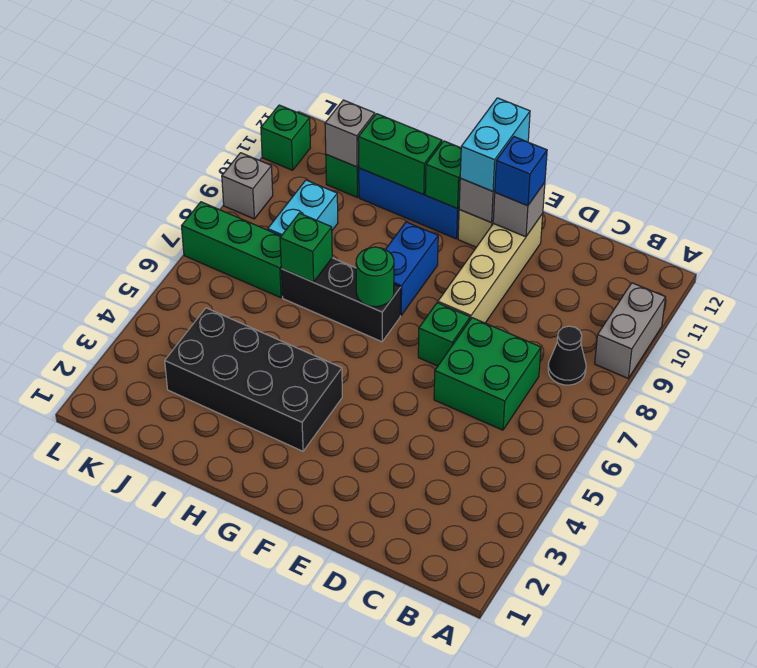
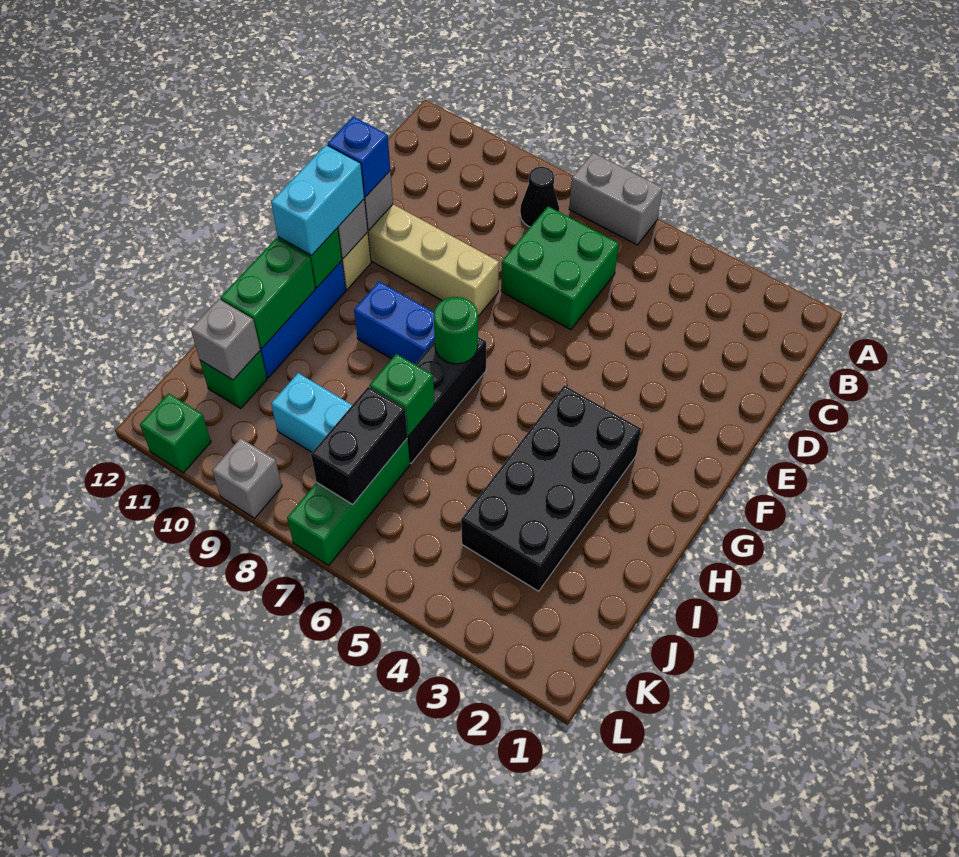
grey 1x2 brick [595,283,666,378] -> grey 1x2 brick moved to [569,153,663,245]
green 1x1 brick [418,303,470,366] -> none
cyan 1x2 brick [460,98,530,191] -> cyan 1x2 brick turned to [271,145,364,255]
none -> black 1x2 brick [311,387,408,504]

